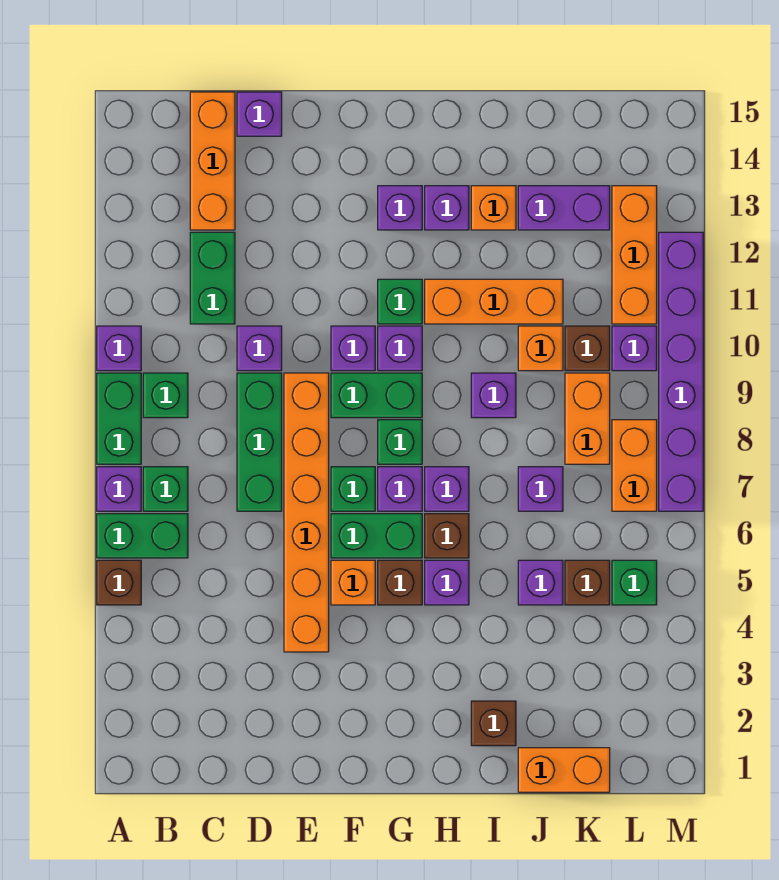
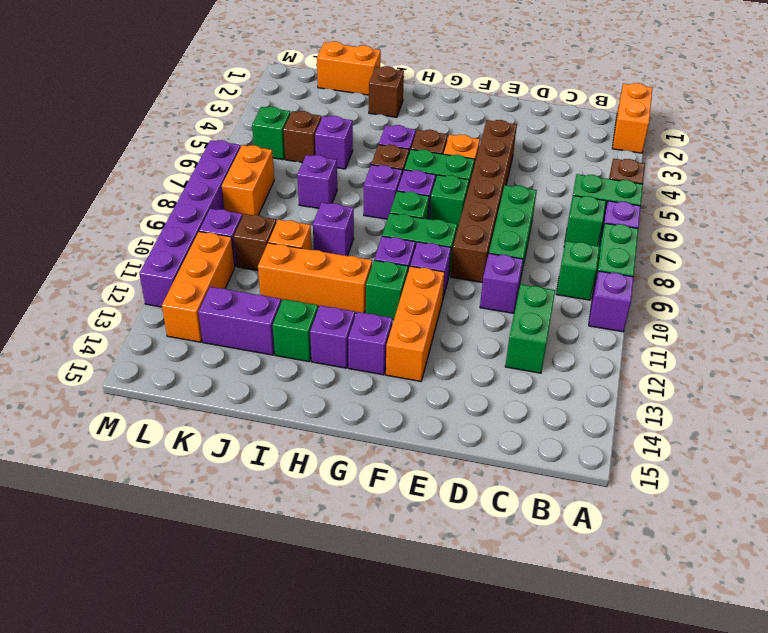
orange 1x3 brick [190,92,235,230] -> orange 1x3 brick moved to [386,266,444,381]
purple 1x1 brick [237,92,282,136] -> none
orange 1x6 brick [284,373,329,652] -> brown 1x6 brick [451,120,517,283]
orange 1x1 brick [471,186,516,230] -> green 1x1 brick [273,299,318,362]
orange 1x2 brick [565,373,610,464] -> orange 1x2 brick moved to [612,83,653,153]

